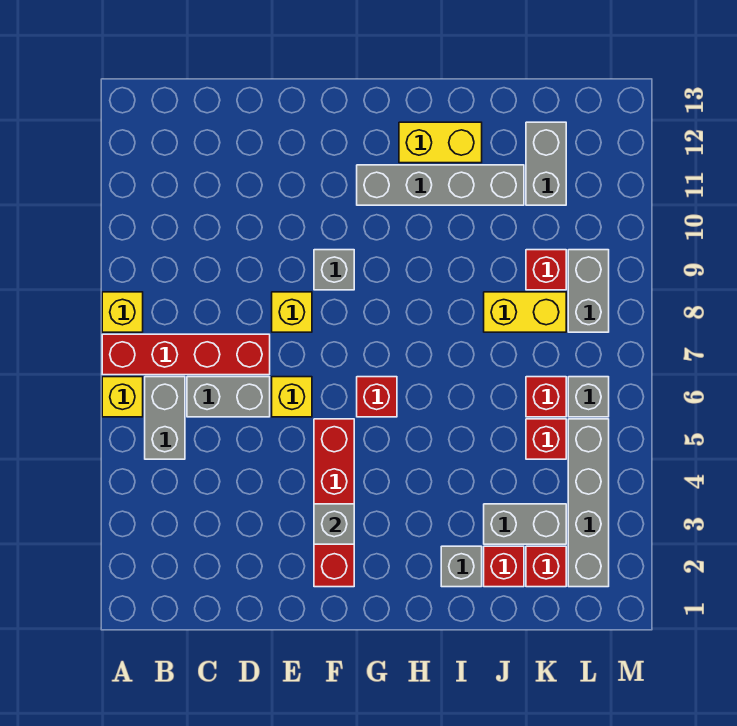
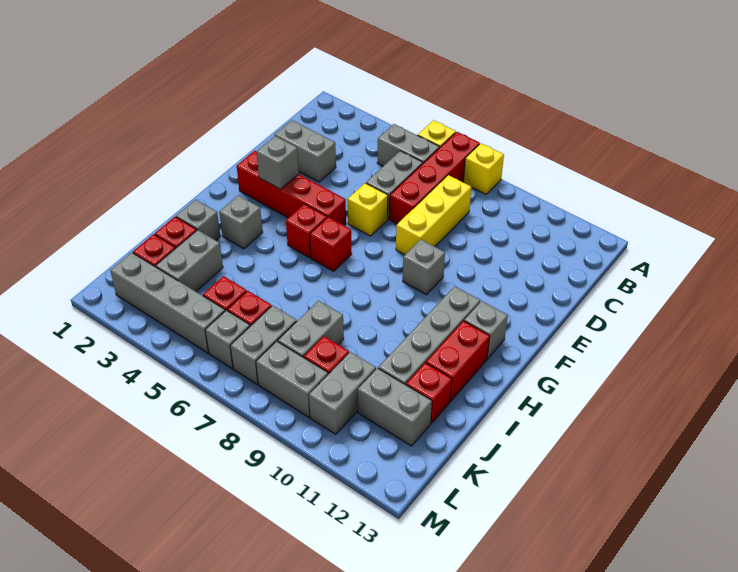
none -> grey 1x2 brick [274,120,336,182]
yellow 1x1 brick [272,292,312,332] -> yellow 1x3 brick [396,175,471,255]
none -> red 1x1 brick [286,204,327,258]
none -> grey 1x1 brick [464,301,508,359]
none -> grey 1x1 brick [219,195,263,249]
yellow 1x2 brick [399,122,482,163] -> red 1x2 brick [426,321,490,401]
yellow 1x2 brick [484,292,566,332] -> grey 1x2 brick [278,301,344,357]
none -> red 1x1 brick [406,363,452,423]
none -> grey 1x2 brick [230,305,297,384]
none -> grey 1x2 brick [309,352,376,434]

